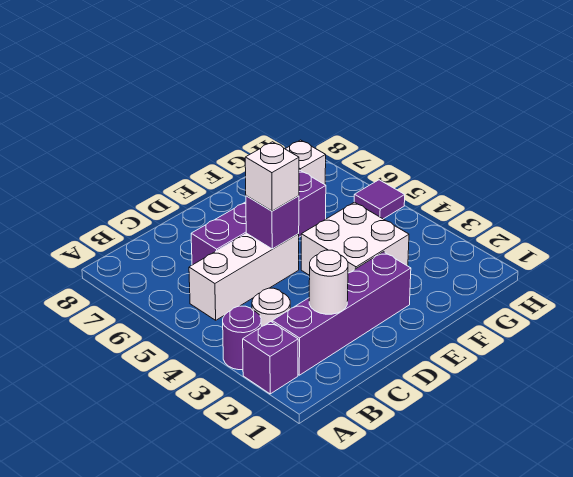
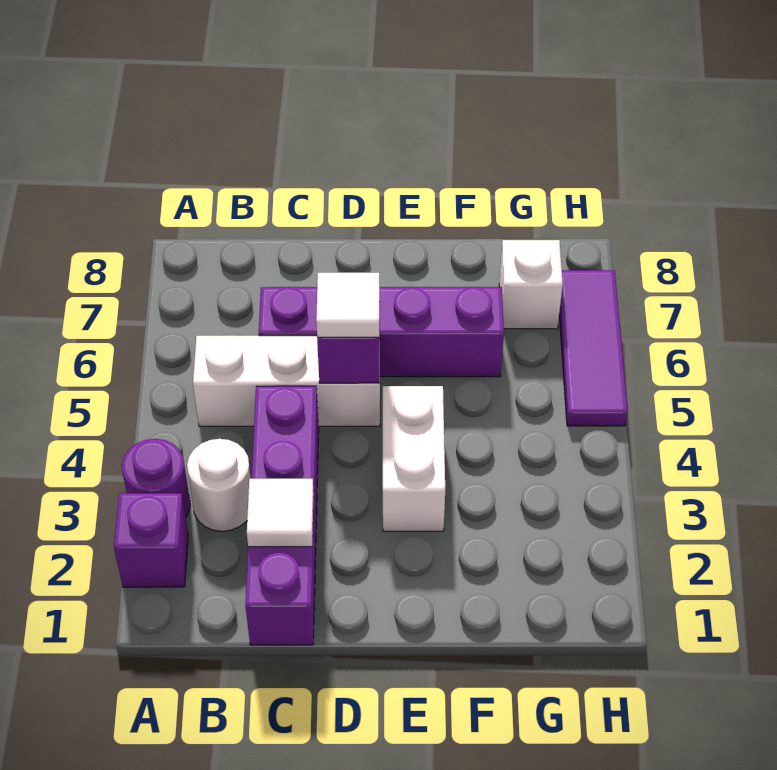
purple 1x4 brick [272,252,411,375] -> purple 1x4 brick turned to [245,386,319,645]
white 1x1 round brick [309,250,348,314] -> white 1x1 tile [247,479,314,547]
white 1x1 brick [245,142,299,211] -> white 1x1 tile [316,273,380,338]
white 2x2 brick [301,202,409,275] -> white 1x2 brick [383,386,445,531]
purple 1x1 tile [354,180,405,219] -> purple 1x3 tile [559,270,628,426]

